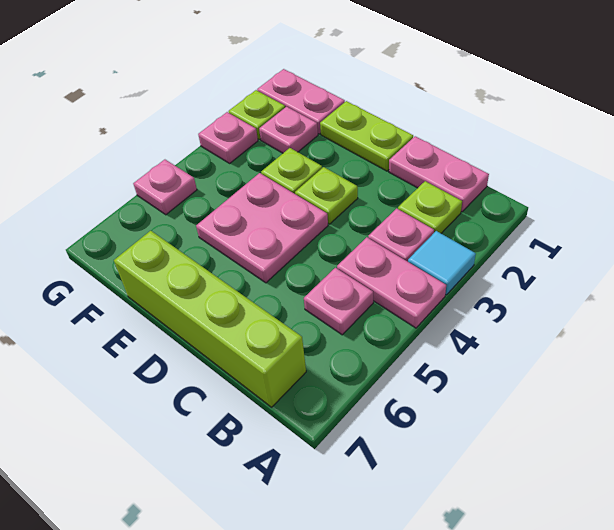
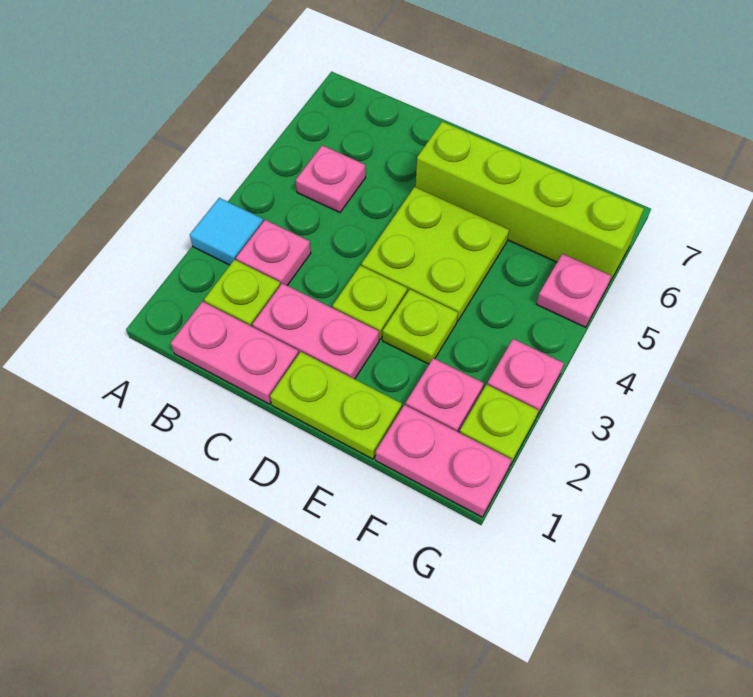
pink 1x2 plate [337,237,446,328] -> pink 1x2 plate moved to [252,283,379,379]
lime 1x4 brick [114,231,306,407] -> lime 1x4 brick moved to [416,122,644,283]
pink 2x2 plate [196,173,328,283] -> lime 2x2 plate [362,187,509,321]

